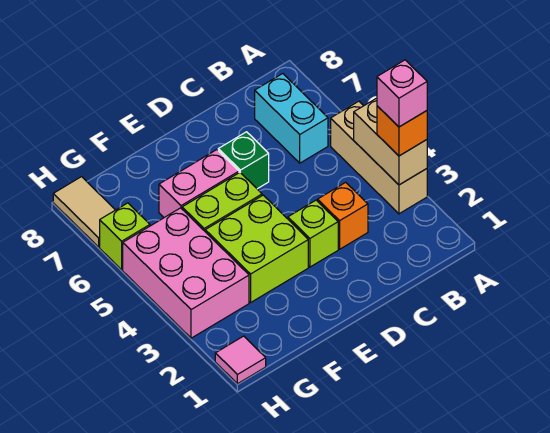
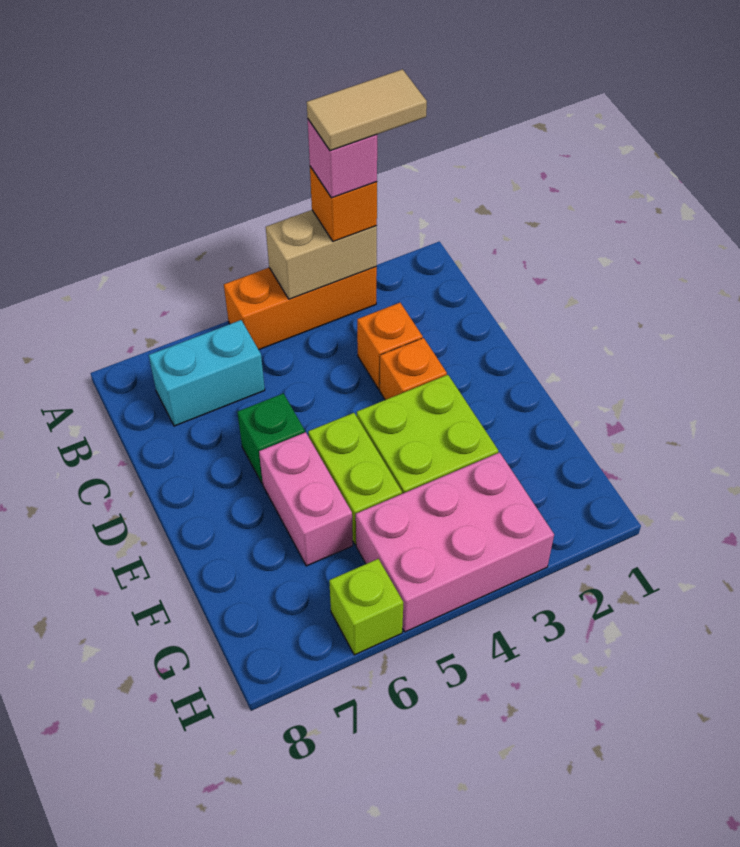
tan 1x3 brick [331,101,427,214] -> orange 1x3 brick [224,267,377,350]
lime 1x1 brick [288,200,338,267] -> orange 1x1 brick [380,338,447,400]
pink 1x1 tile [215,336,266,384] -> none
tan 1x2 tile [53,177,115,247] -> tan 1x2 tile moved to [307,69,427,151]

